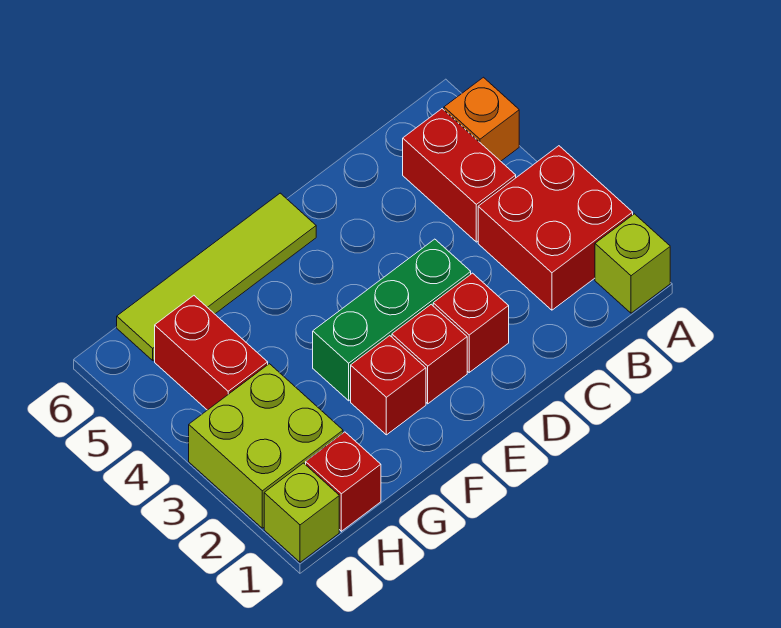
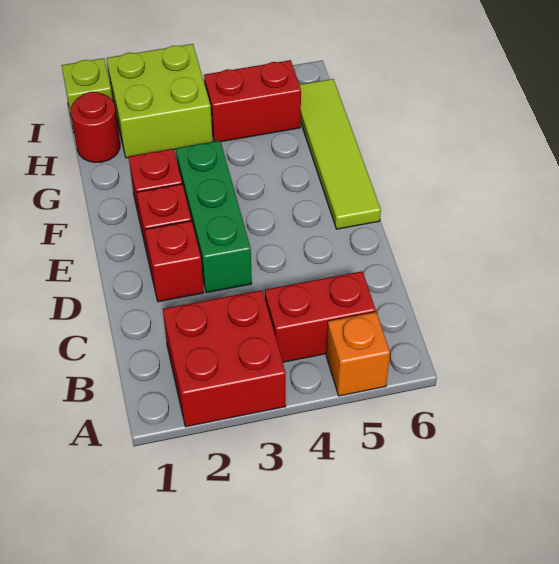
lime 1x1 brick [595,214,670,313] -> none
red 1x1 brick [306,432,381,531] -> red 1x1 round brick [71,92,120,163]

